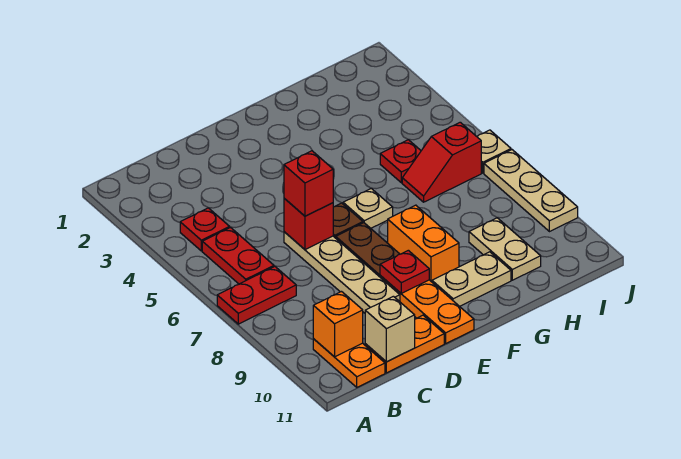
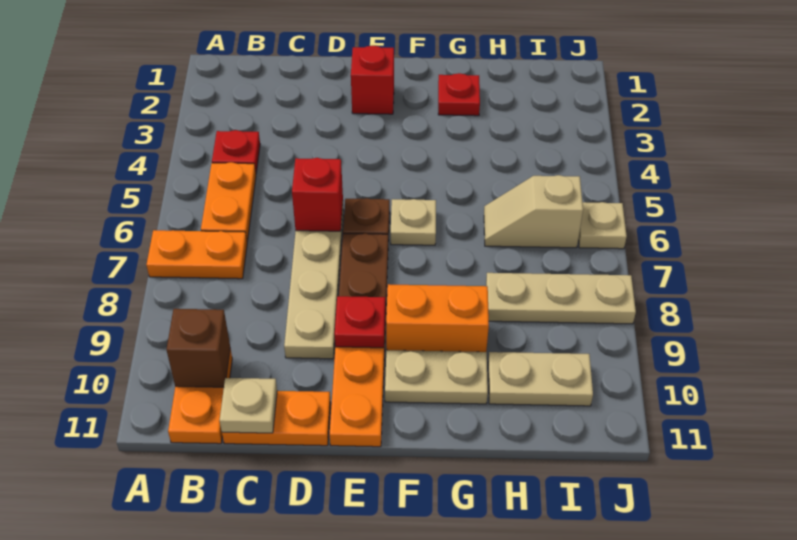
red 1x2 plate [217,267,296,324] -> orange 1x2 plate [146,230,247,279]
red 1x2 plate [202,228,274,284] -> orange 1x2 plate [201,162,256,242]
orange 1x1 brick [313,292,363,357] -> brown 1x1 brick [167,309,230,387]
tan 1x1 brick [365,296,415,362] -> tan 1x1 plate [220,378,277,433]
red 1x1 brick [284,151,333,216] -> red 1x1 brick moved to [351,46,394,114]
orange 1x2 brick [388,205,459,282] -> orange 1x2 brick turned to [386,284,489,352]
red 1x1 plate [380,140,421,183] -> red 1x1 plate moved to [438,73,480,116]
red 1x2 slope [402,122,481,202] -> tan 1x2 slope [484,175,583,248]
tan 1x2 plate [469,218,541,280] -> tan 1x2 plate turned to [488,352,593,406]
tan 1x3 plate [484,150,578,232] -> tan 1x3 plate turned to [486,273,636,324]

